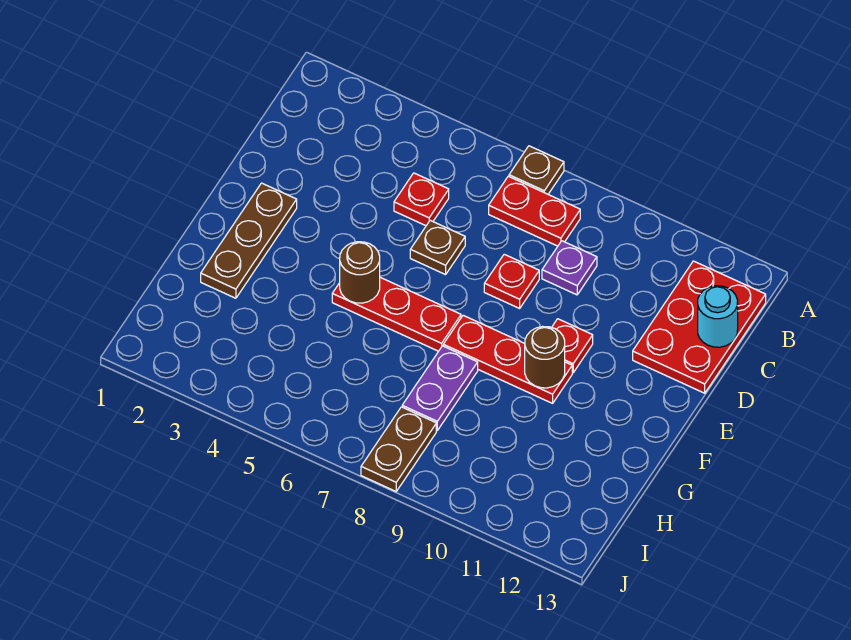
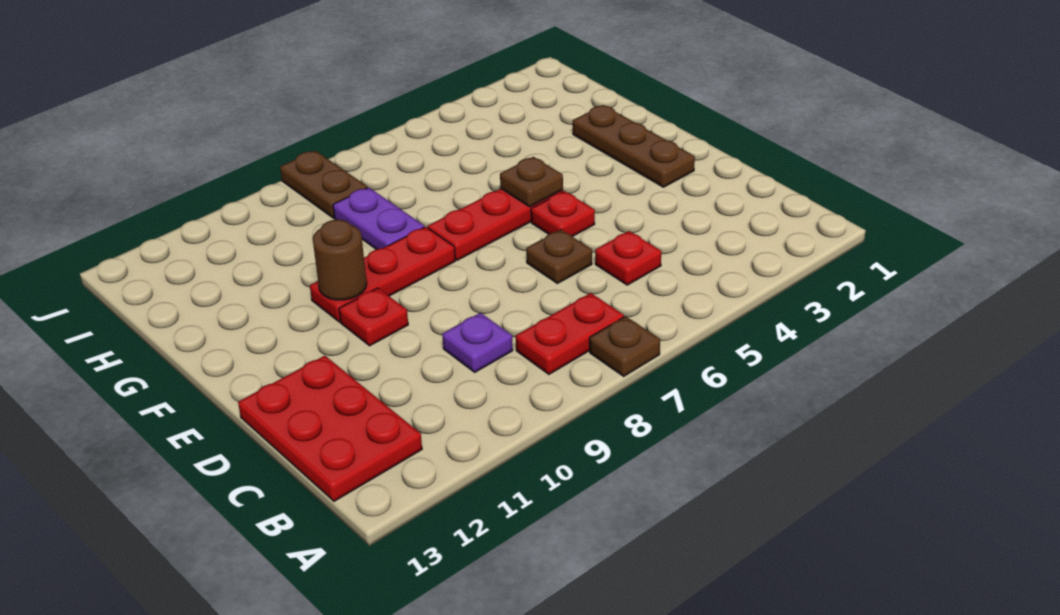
cyan 1x1 round brick [698,286,738,347] -> none
red 1x1 plate [484,254,539,308] -> red 1x1 plate moved to [531,191,595,237]
brown 1x1 round brick [340,242,380,303] -> brown 1x1 plate [500,157,563,207]

